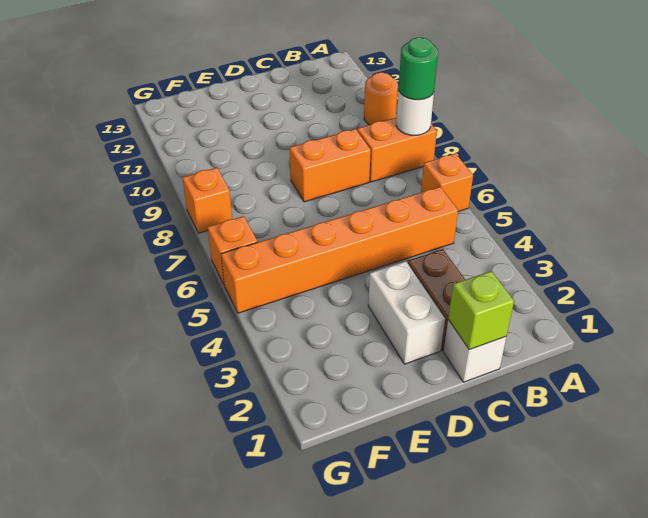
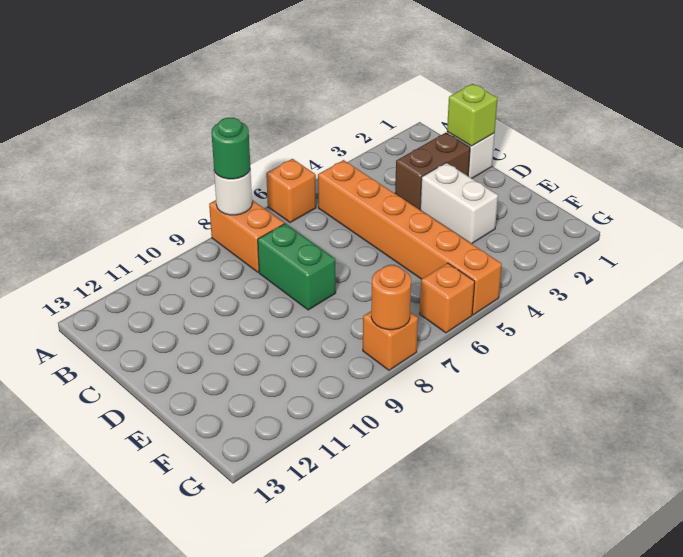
orange 1x1 round brick [364,73,398,125] -> orange 1x1 round brick moved to [371,265,411,330]
orange 1x2 brick [290,129,371,202] -> green 1x2 brick [258,223,336,310]
white 1x2 brick [368,261,445,364] -> white 1x2 brick turned to [420,163,498,244]

